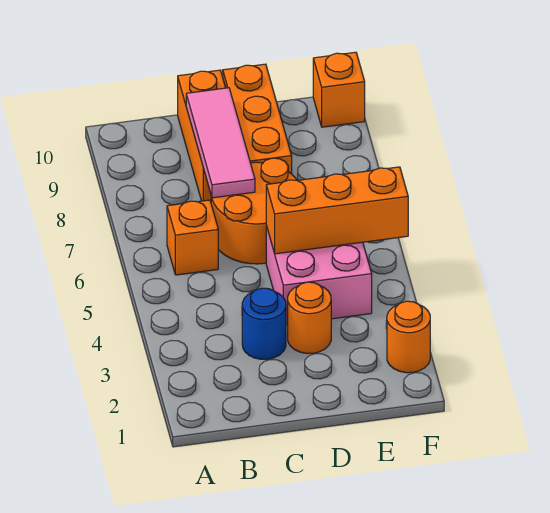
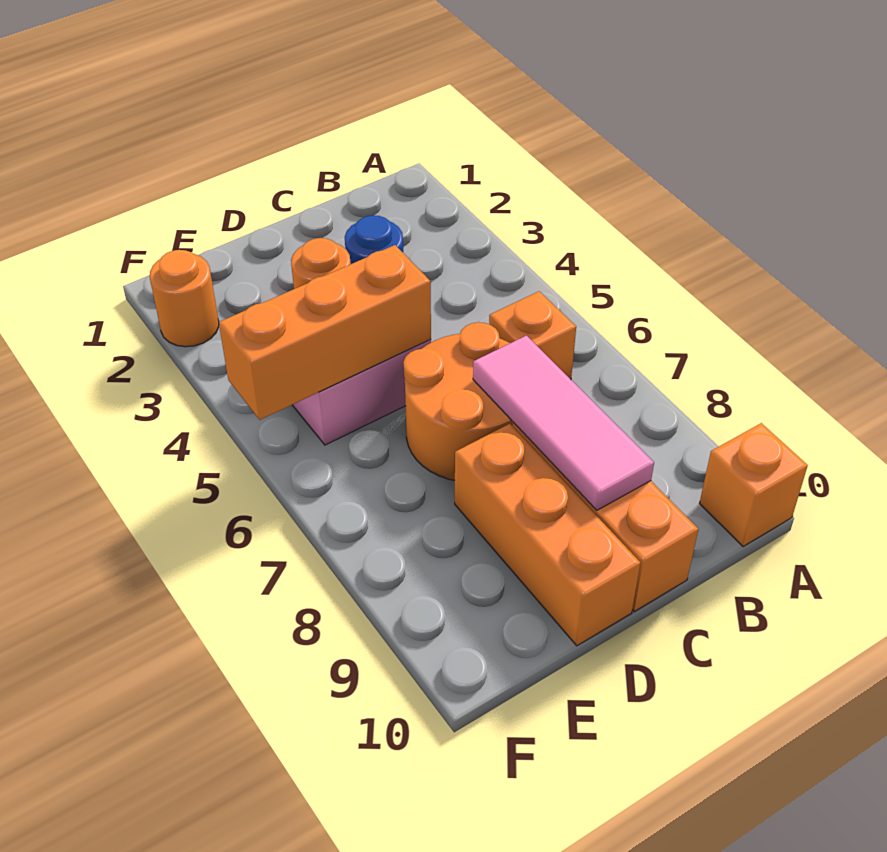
orange 1x1 brick [313,52,365,127] -> orange 1x1 brick moved to [699,423,808,547]

